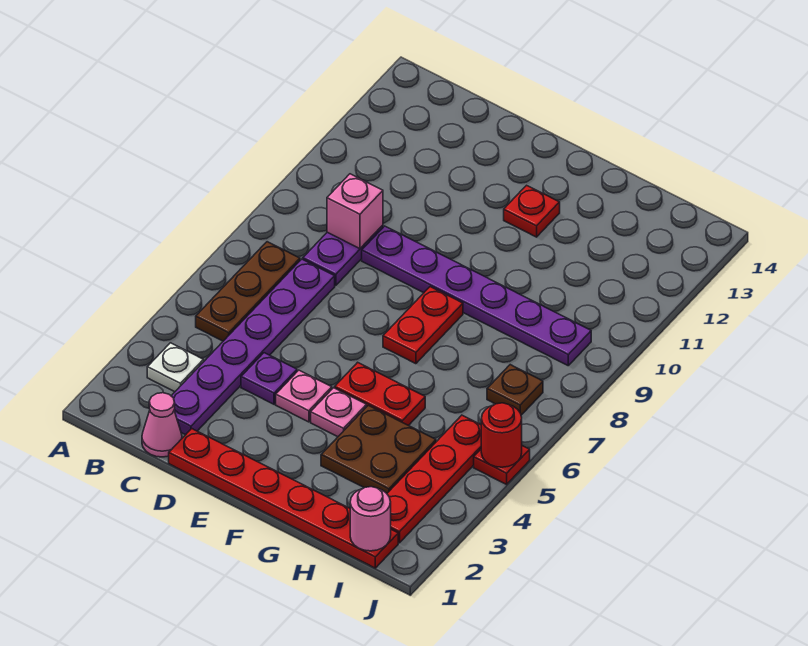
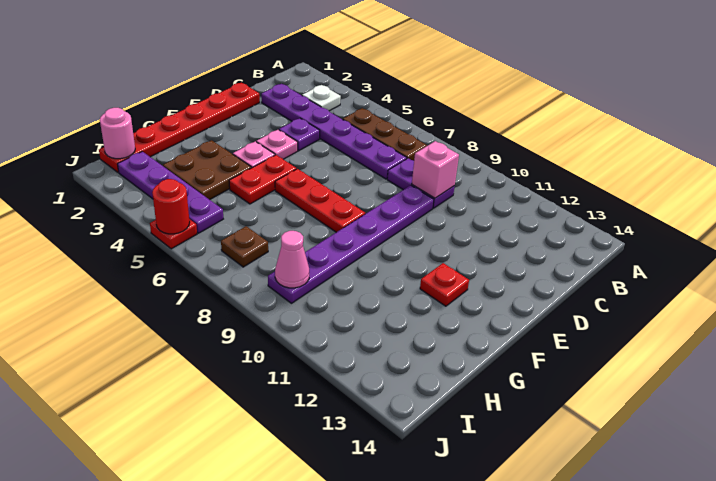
pink 1x1 cone [142,393,182,457] -> pink 1x1 cone moved to [275,231,309,288]
red 1x2 plate [383,287,463,364] -> red 1x3 plate [275,169,365,232]
red 1x4 plate [387,415,481,543] -> purple 1x4 plate [118,151,223,233]

